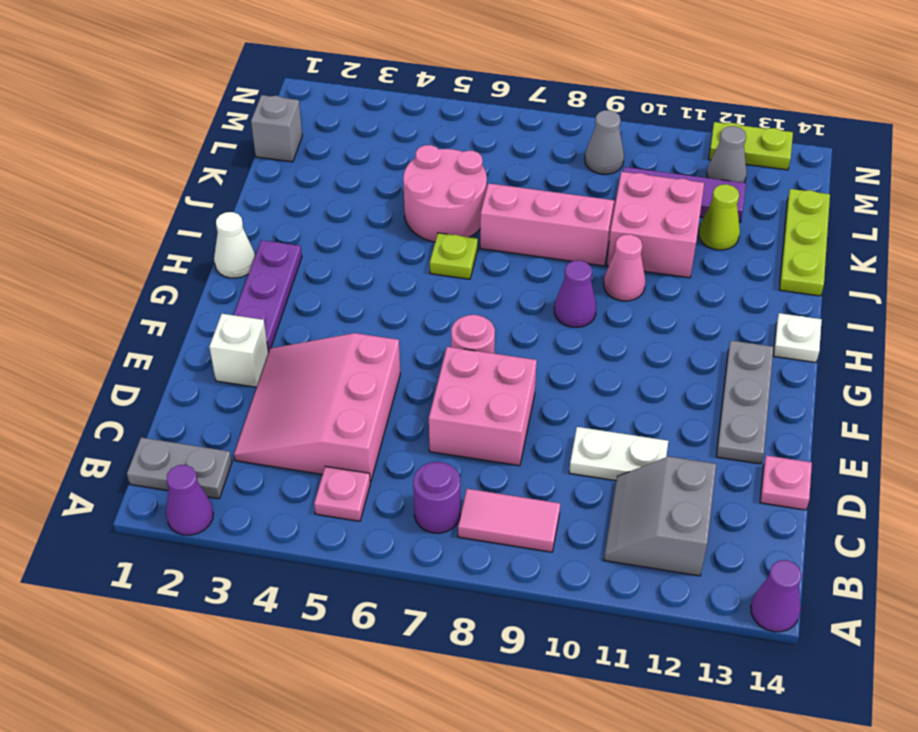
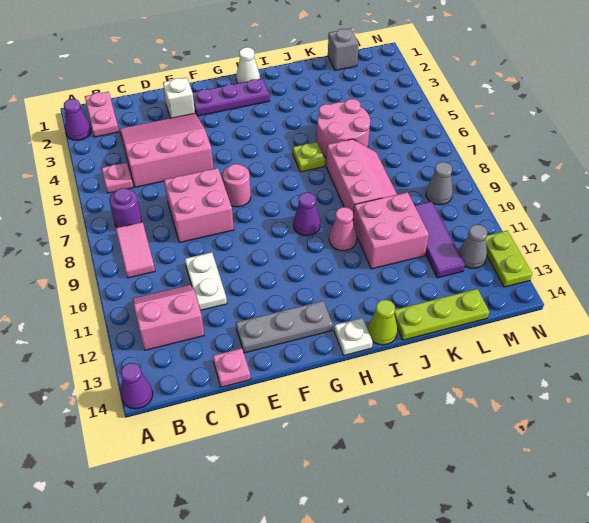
grey 1x2 plate [127,437,232,499] -> pink 1x2 plate [85,92,119,137]
grey 2x2 slope [604,457,716,576] -> pink 2x2 slope [132,285,204,350]
lime 1x1 cone [699,184,740,250] -> lime 1x1 cone moved to [368,300,398,345]

